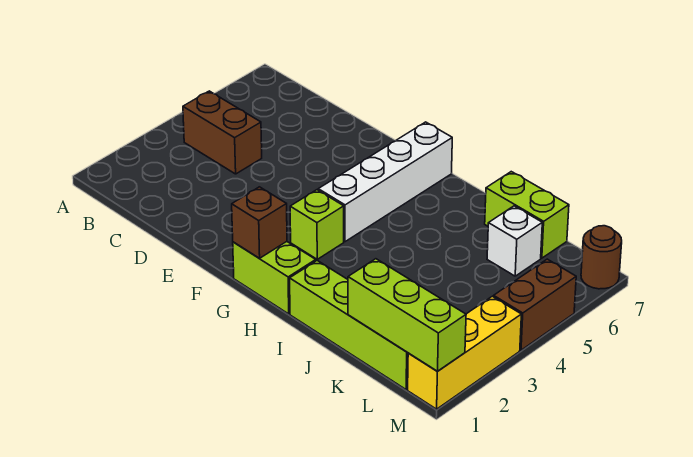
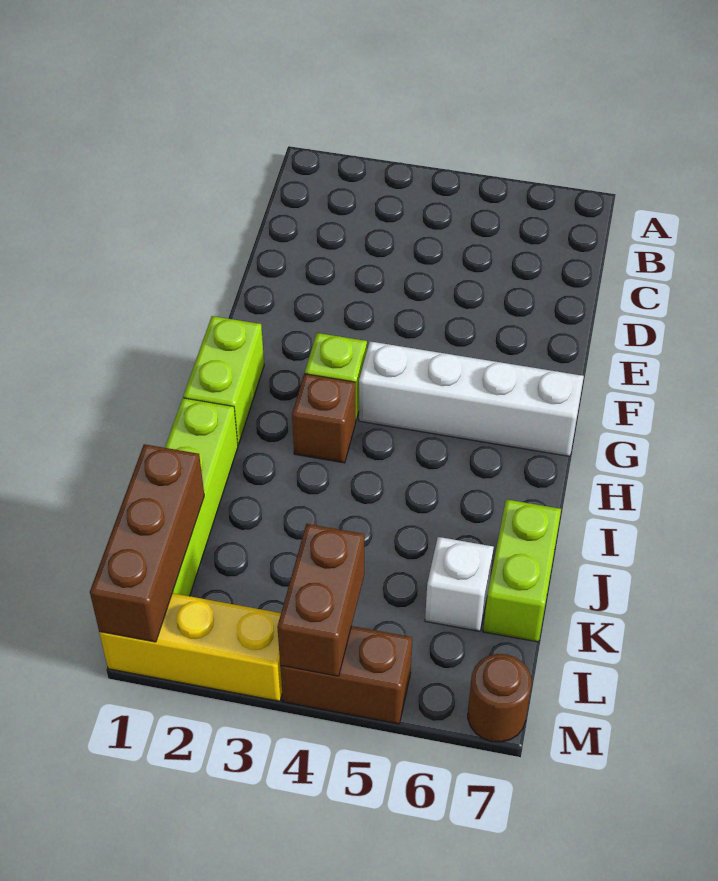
brown 1x2 brick [183,91,262,174] -> brown 1x2 brick moved to [277,524,364,676]
brown 1x1 brick [232,187,287,258] -> brown 1x1 brick moved to [292,374,356,463]
lime 1x3 brick [348,259,466,371] -> brown 1x3 brick [90,444,204,642]

